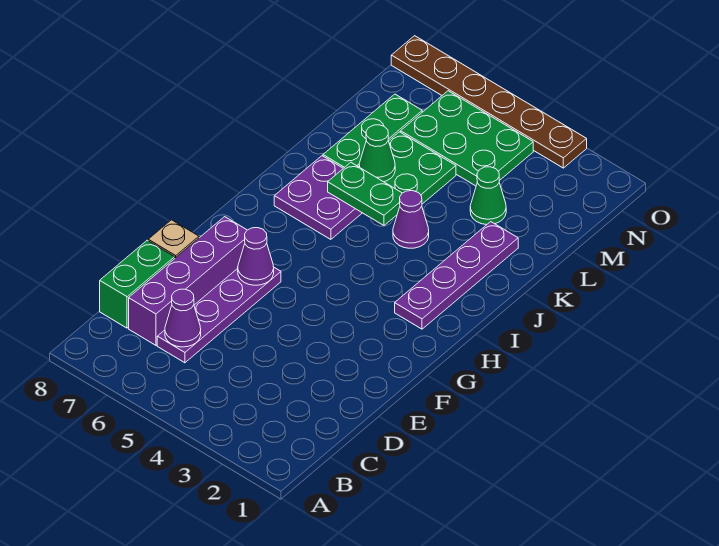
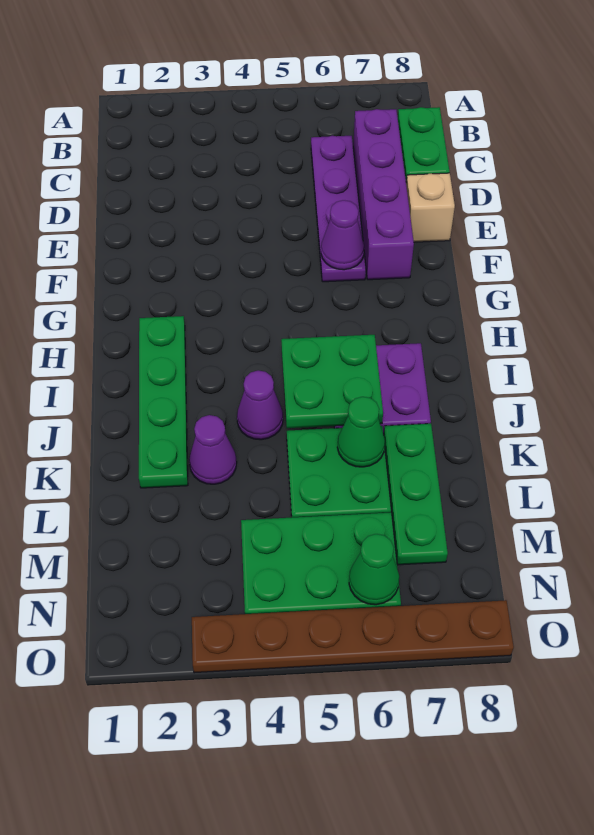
purple 1x1 cone [165,289,201,347] -> purple 1x1 cone moved to [189,415,237,484]
purple 1x4 plate [395,222,518,329] -> green 1x4 plate [139,316,188,488]
green 1x2 plate [328,162,402,225] -> green 2x2 plate [281,335,383,428]
green 1x1 cone [470,167,506,225] -> green 1x1 cone moved to [349,534,399,605]

